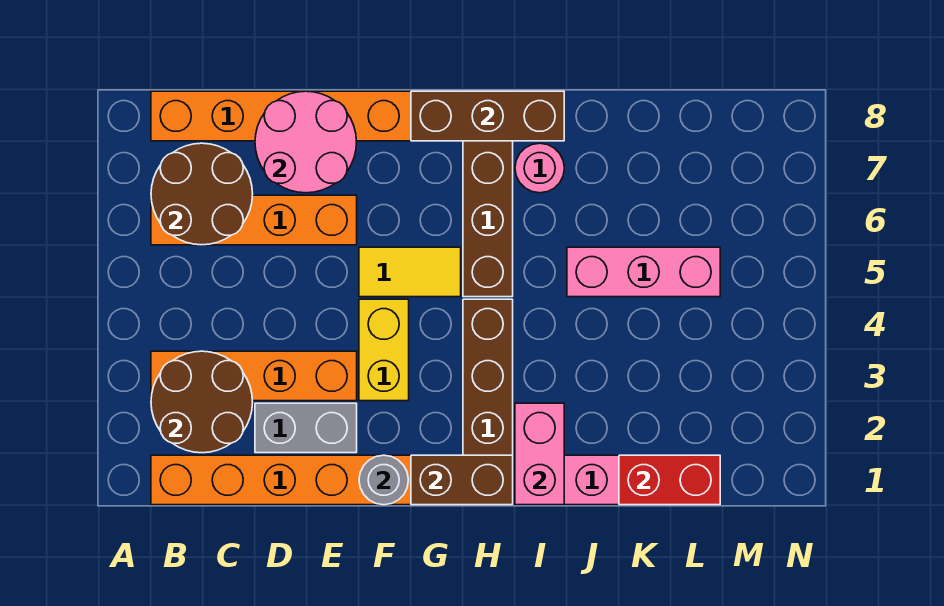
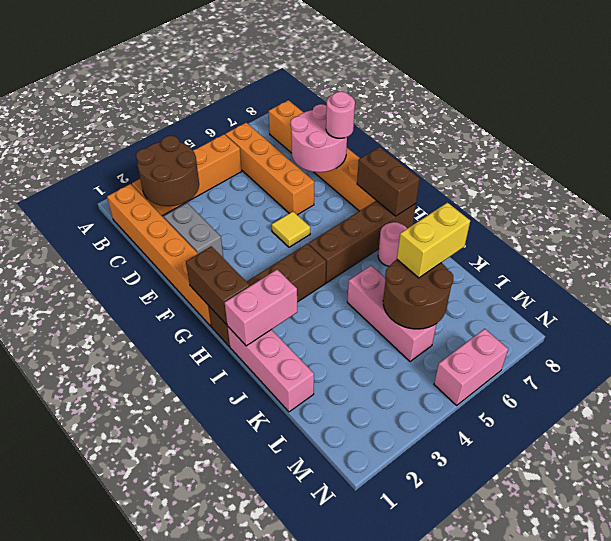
orange 1x4 brick [151,351,357,401] -> orange 1x4 brick turned to [132,134,242,216]
brown 2x2 round brick [151,143,253,245] -> brown 2x2 round brick moved to [383,260,453,329]
none -> pink 1x1 round brick [326,92,355,138]
grey 1x1 round brick [359,455,408,505] -> none
yellow 1x2 brick [359,299,409,401] -> yellow 1x2 brick moved to [397,203,470,278]
yellow 1x2 tile [359,247,461,297] -> yellow 1x1 tile [272,212,310,247]
brown 1x3 brick [411,91,564,141] -> brown 1x2 brick [357,147,420,216]
red 1x2 brick [619,455,720,505] -> none
none -> pink 1x2 brick [434,329,508,405]

